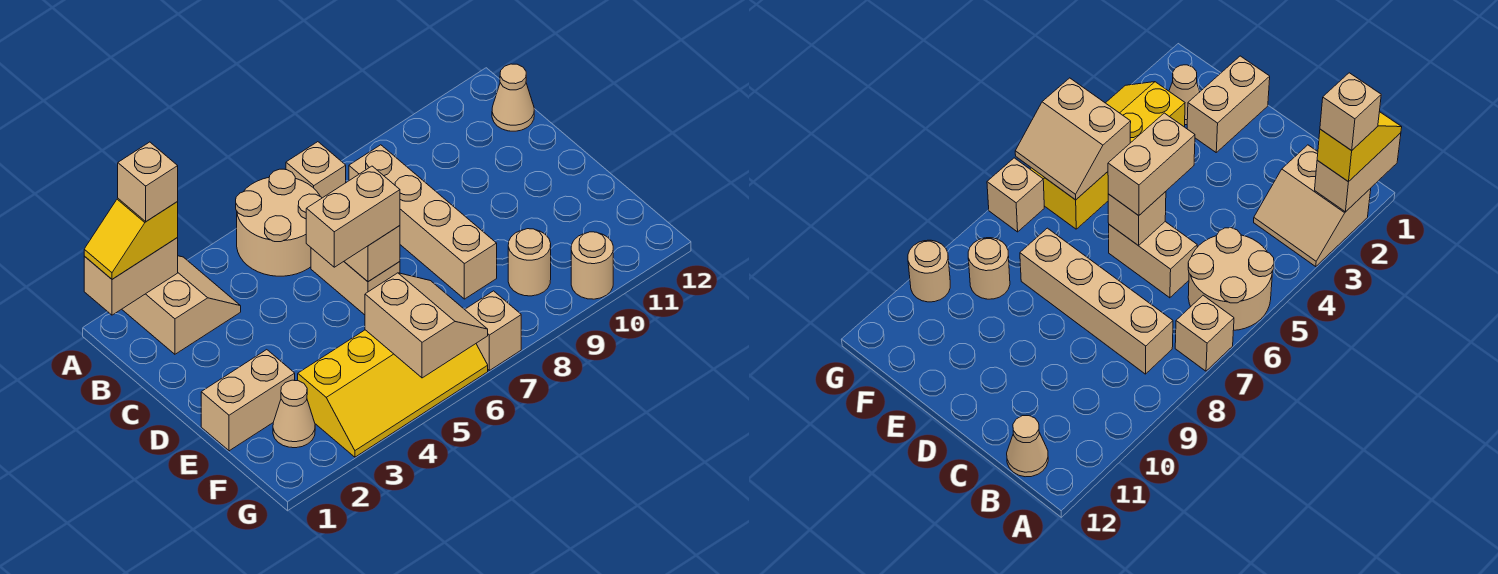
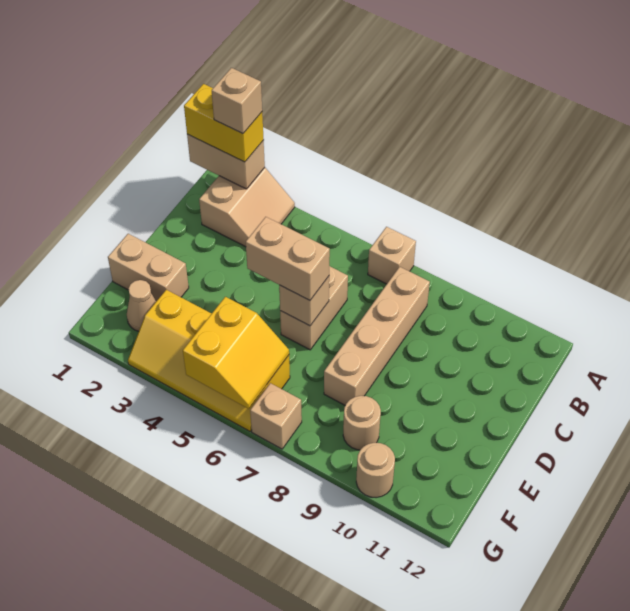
yellow 1x2 slope [84,199,178,279] -> yellow 1x2 brick [184,84,264,162]
tan 2x2 round brick [236,169,322,276] -> none
tan 1x1 cone [492,64,534,131] -> none
tan 2x2 slope [365,273,488,378] -> yellow 2x2 slope [183,297,289,409]

